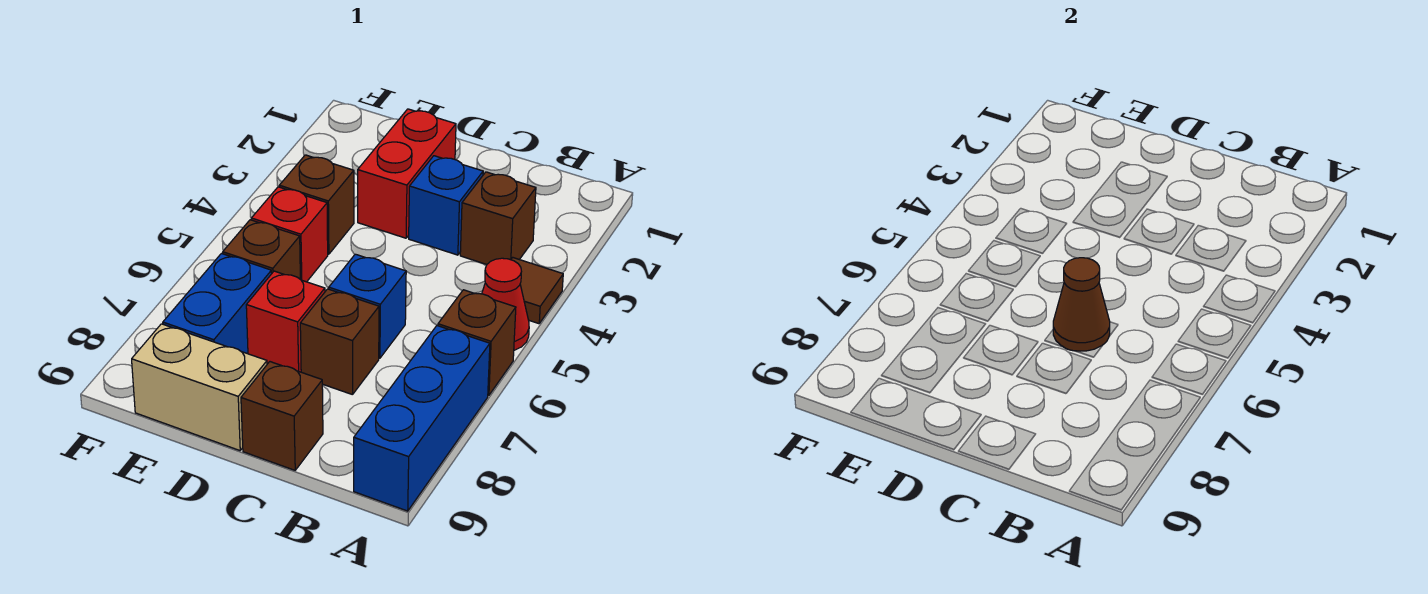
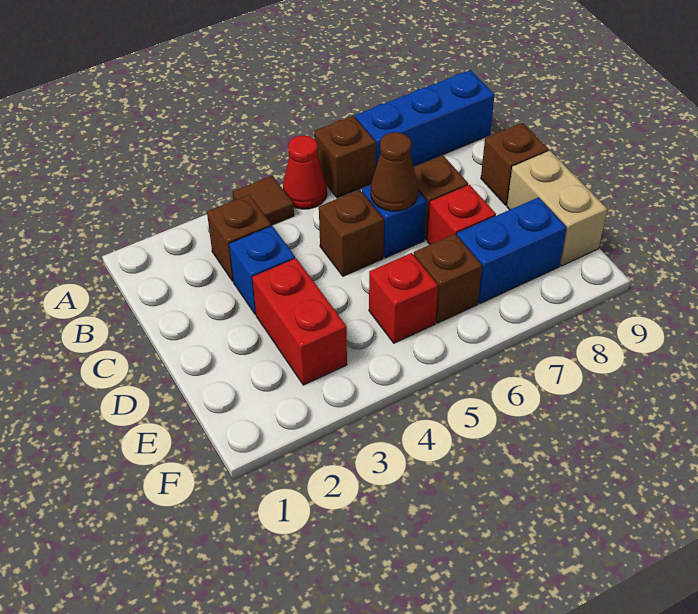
red 1x2 brick [358,109,456,238] -> red 1x2 brick turned to [252,258,347,385]
brown 1x1 brick [279,155,354,254] -> brown 1x1 brick moved to [319,190,384,276]

